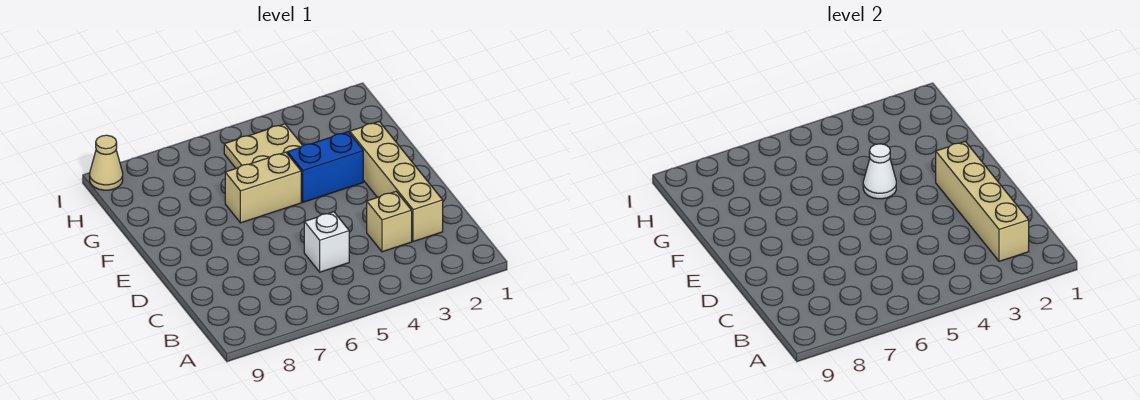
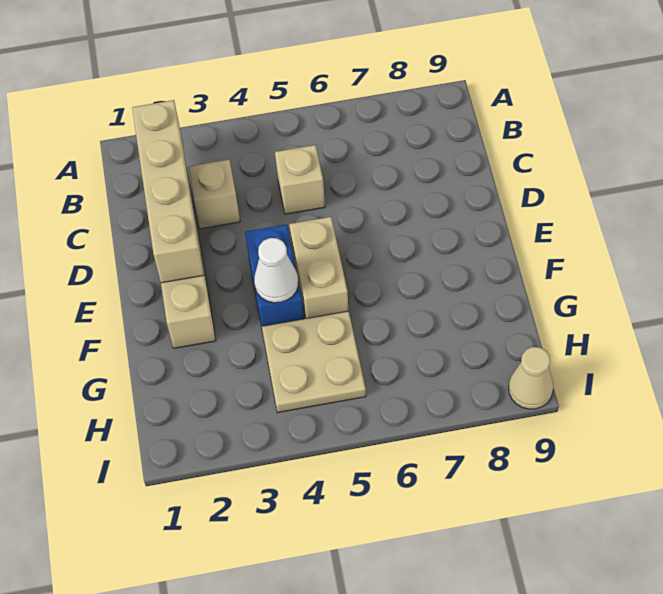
white 1x1 brick [304,212,349,272] -> tan 1x1 brick [275,145,325,214]
blue 1x2 brick [287,132,363,202] -> blue 1x2 brick turned to [245,224,304,327]
tan 1x2 brick [225,152,301,223] -> tan 1x2 brick turned to [289,217,348,318]

